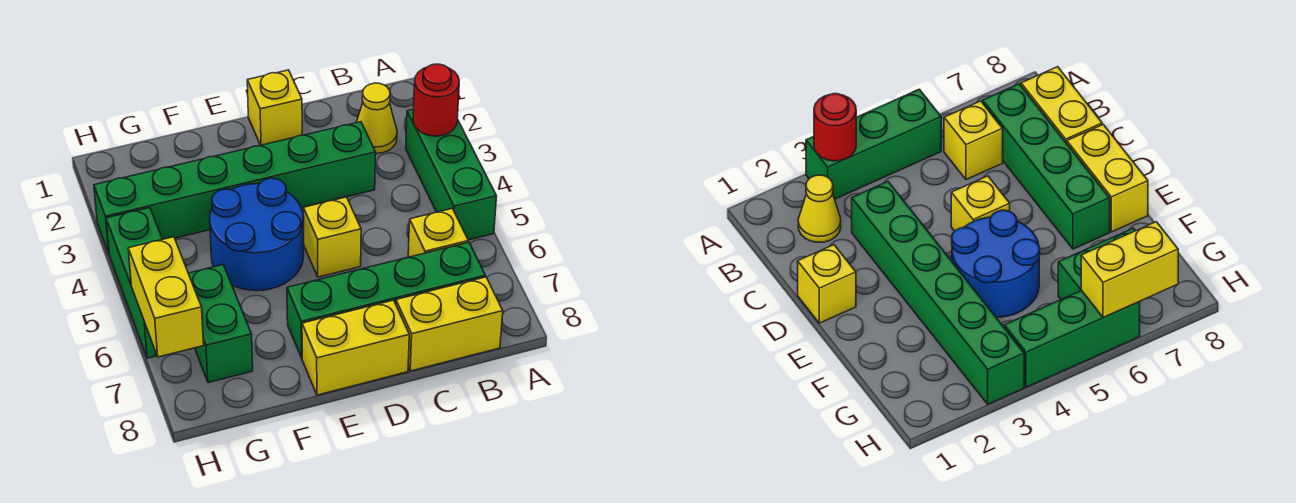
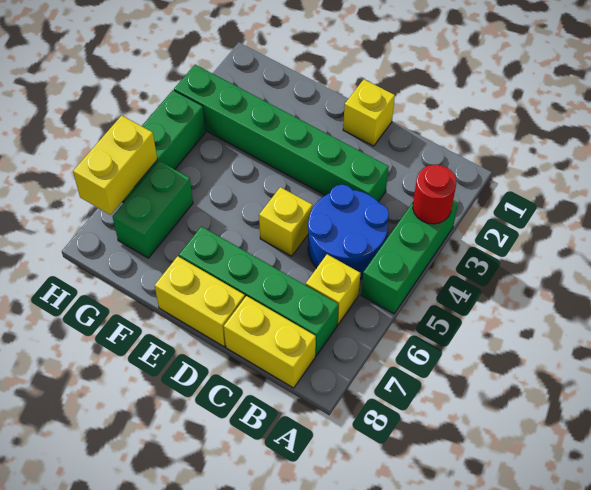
yellow 1x1 cone [356,83,397,154] -> none
blue 2x2 round brick [210,178,304,291] -> blue 2x2 round brick moved to [308,185,389,279]

